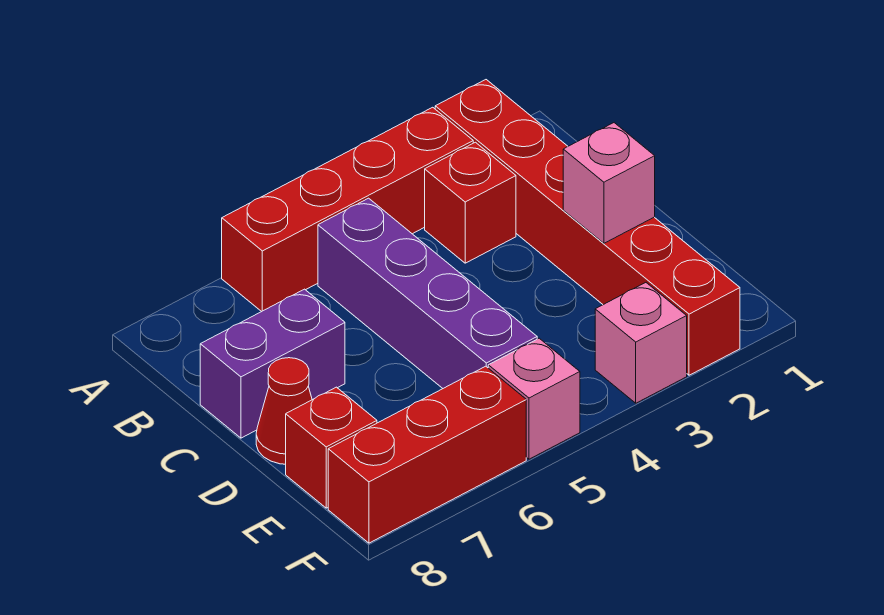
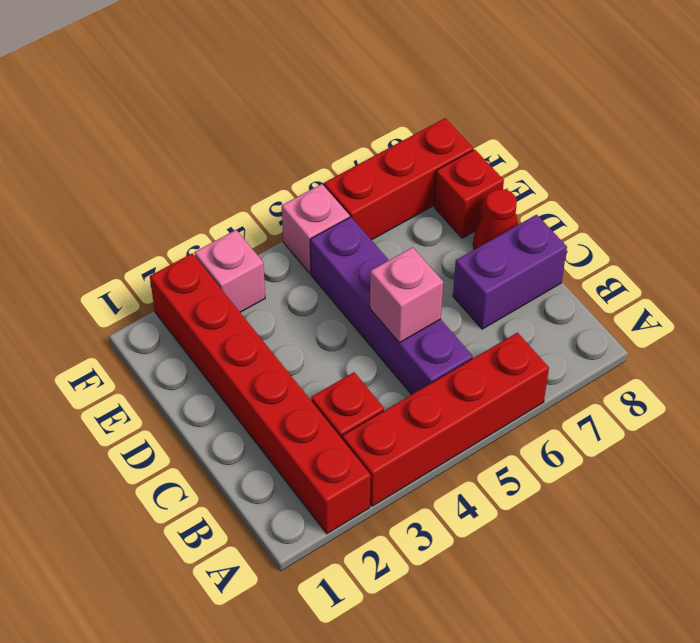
pink 1x1 brick [563,123,655,243] -> pink 1x1 brick moved to [370,247,443,343]

